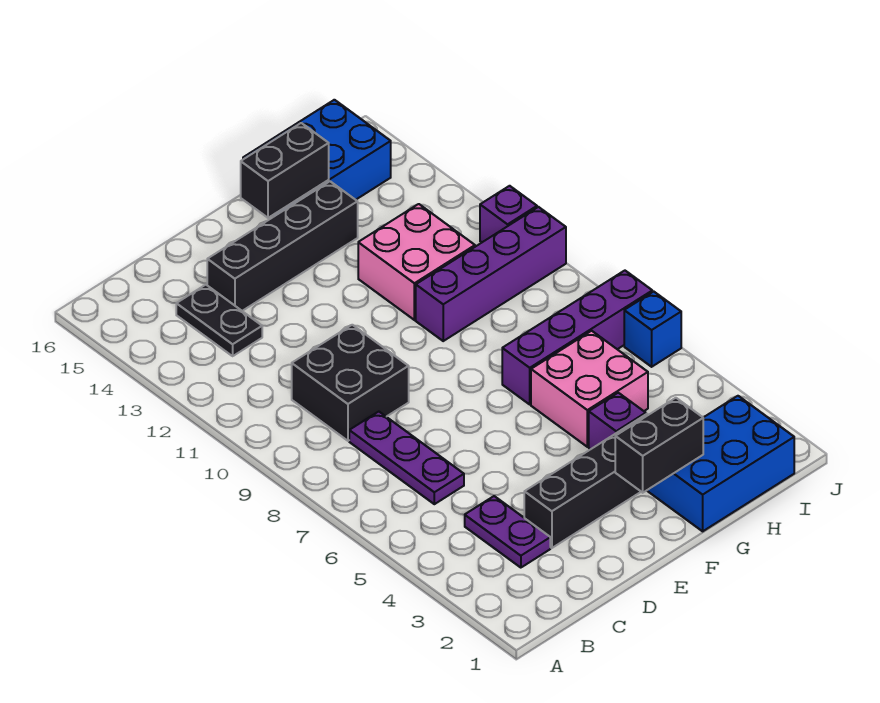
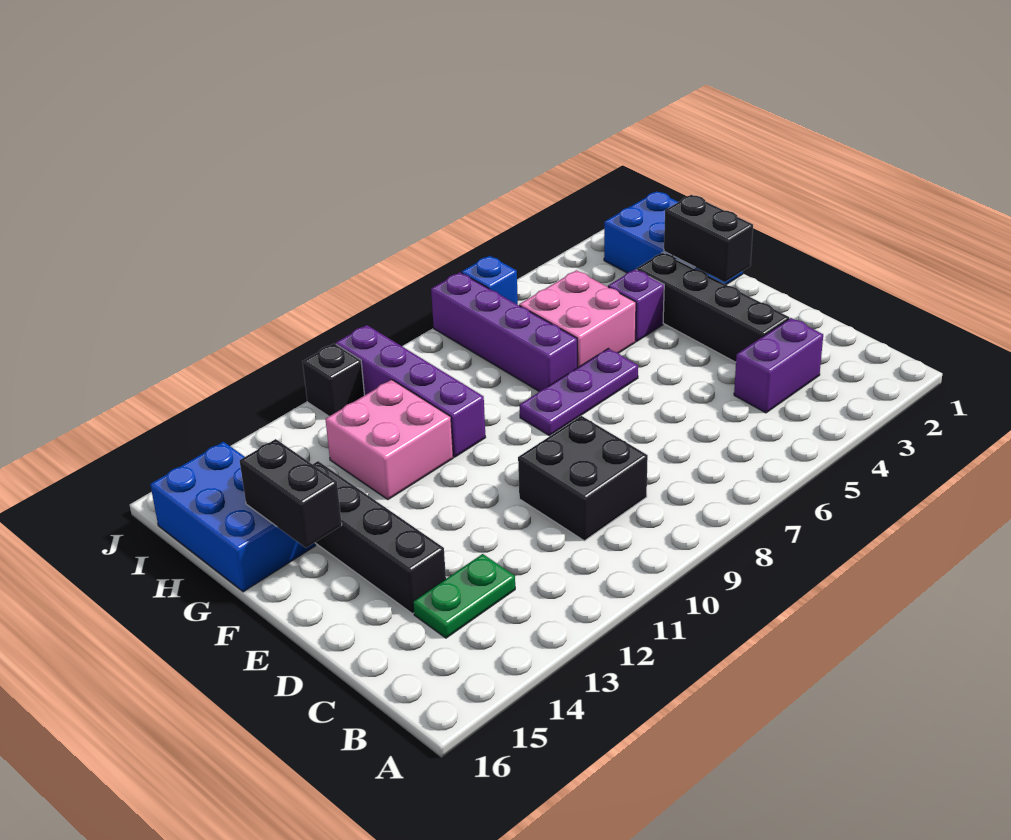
purple 1x2 plate [465,496,550,568] -> purple 1x2 brick [734,318,823,413]
purple 1x3 plate [349,412,464,504] -> purple 1x3 plate moved to [520,348,638,436]
black 1x2 plate [176,285,262,356] -> green 1x2 plate [413,554,515,638]
purple 1x1 brick [480,186,537,242] -> black 1x1 brick [303,343,364,416]

